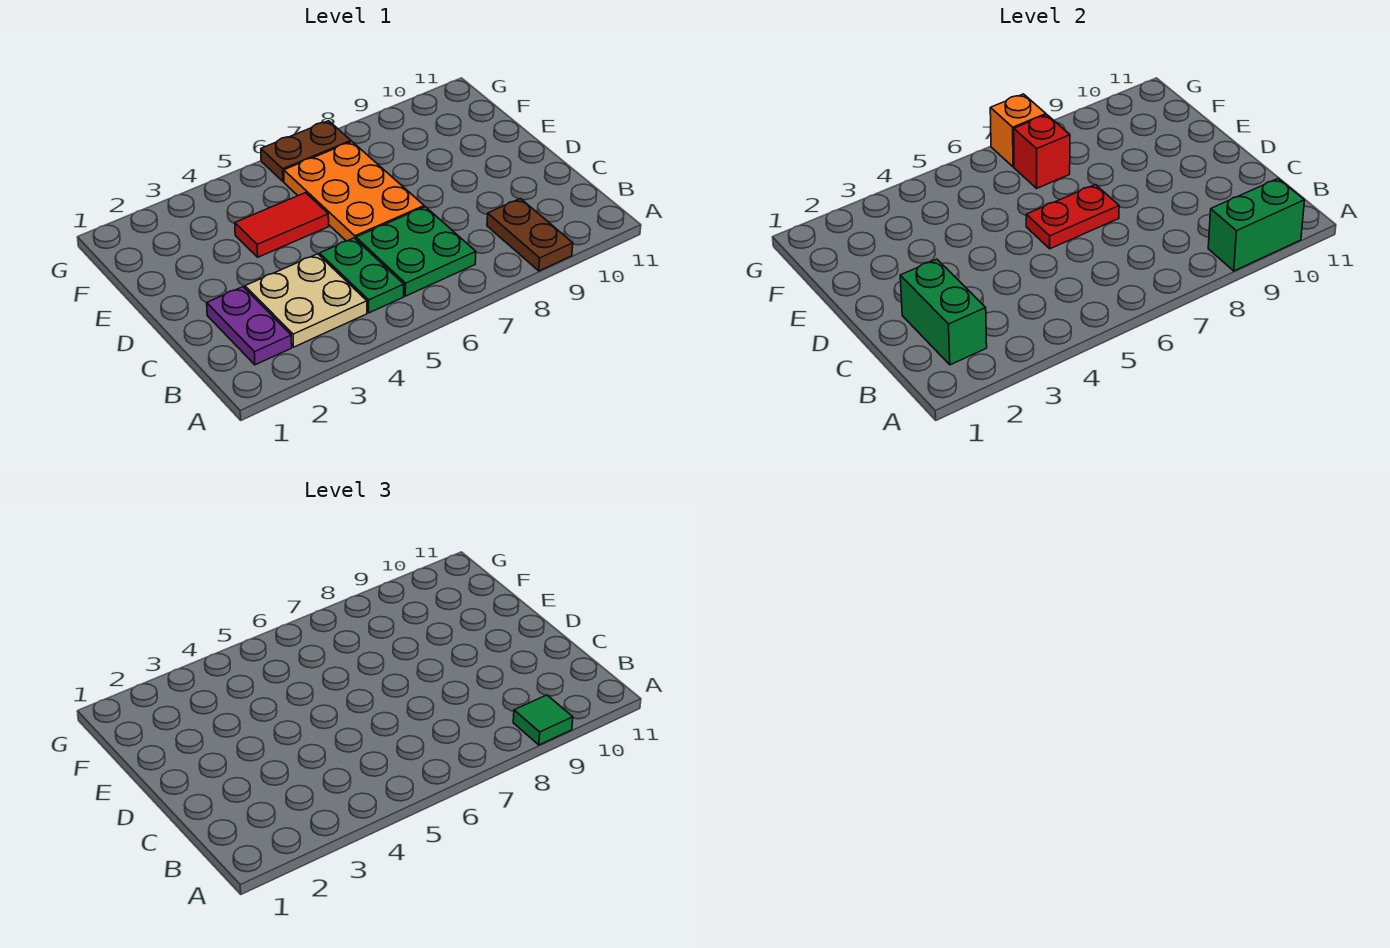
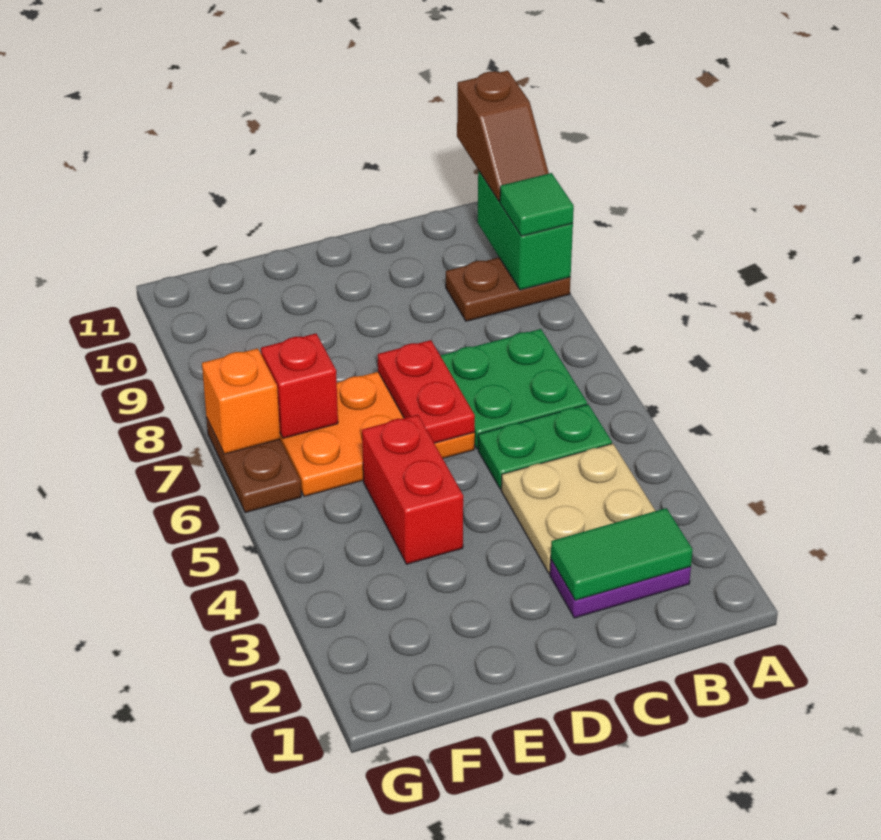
none -> brown 1x2 slope [457,71,549,202]
green 1x2 brick [900,259,987,365] -> green 1x2 tile [551,508,693,600]
red 1x2 tile [235,193,329,257] -> red 1x2 brick [362,415,463,564]

